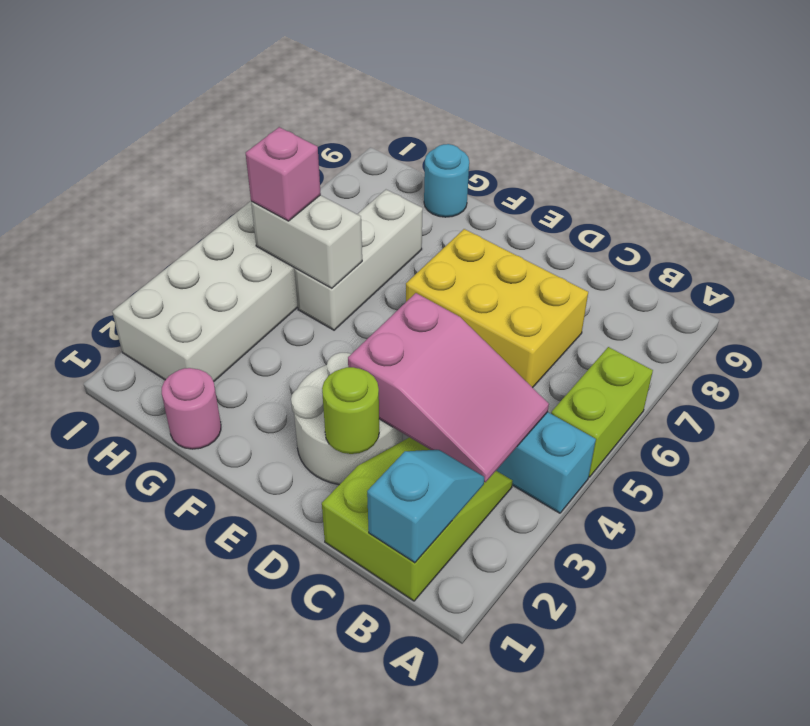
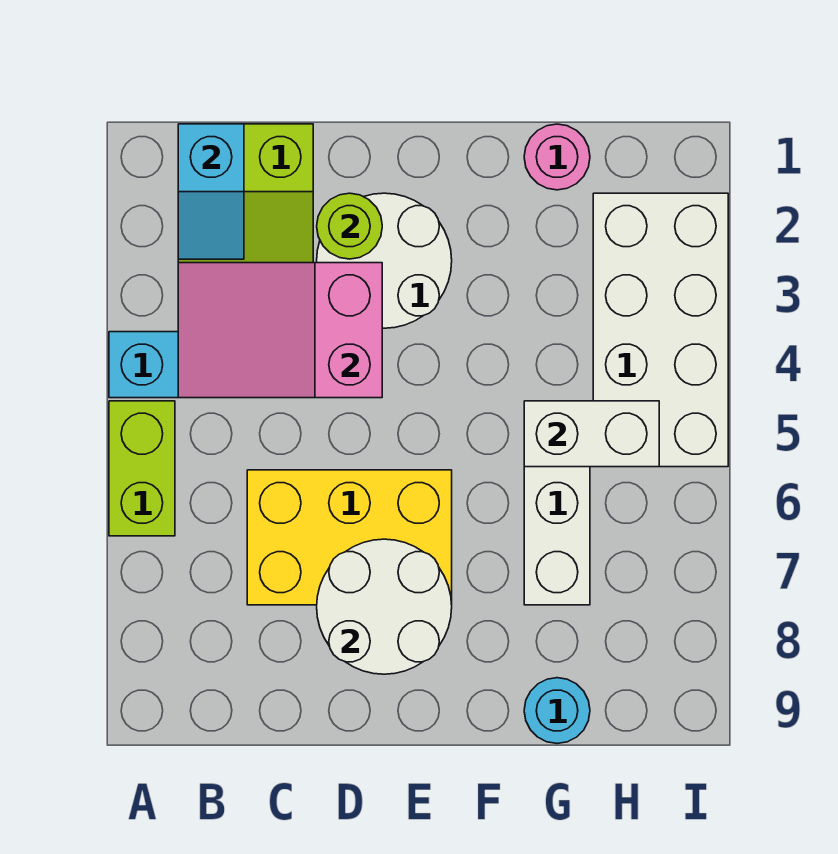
none -> white 2x2 round brick [317,539,452,674]
pink 1x1 brick [246,127,321,221] -> none

